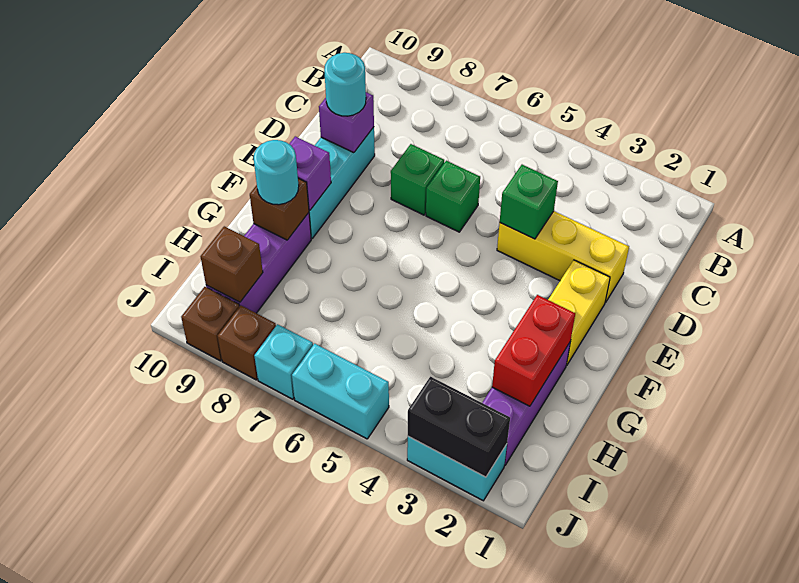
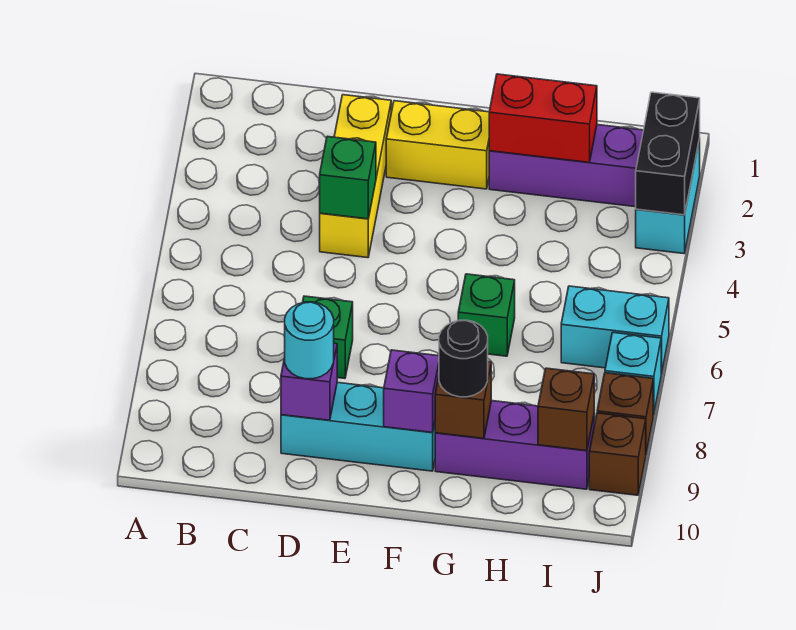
green 1x1 brick [426,161,480,232] -> green 1x1 brick moved to [458,274,515,356]
cyan 1x1 round brick [254,140,299,205] -> black 1x1 round brick [439,320,488,397]
cyan 1x2 brick [292,344,389,439] -> cyan 1x2 brick turned to [561,286,669,374]

